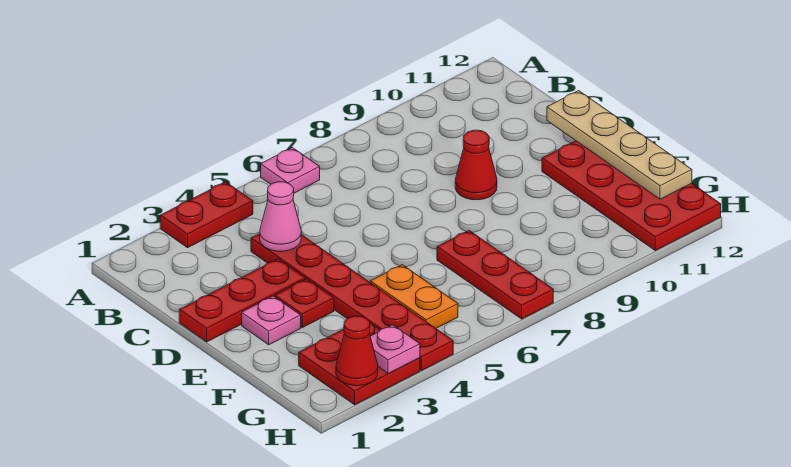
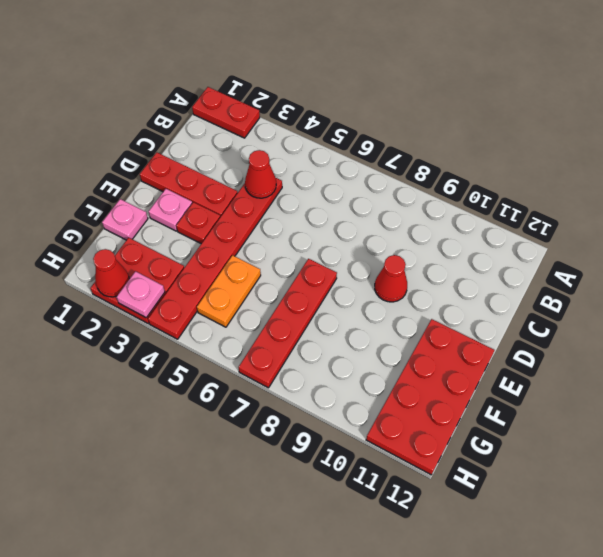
red 1x2 plate [160,182,253,248] -> red 1x2 plate moved to [192,87,260,138]
pink 1x1 plate [261,148,320,193] -> pink 1x1 plate moved to [102,199,148,240]
pink 1x1 cone [260,182,301,251] -> red 1x1 cone [245,150,276,198]
tan 1x4 plate [547,91,692,199] -> none
red 1x3 plate [437,231,553,319] -> red 1x4 plate [238,259,337,388]

